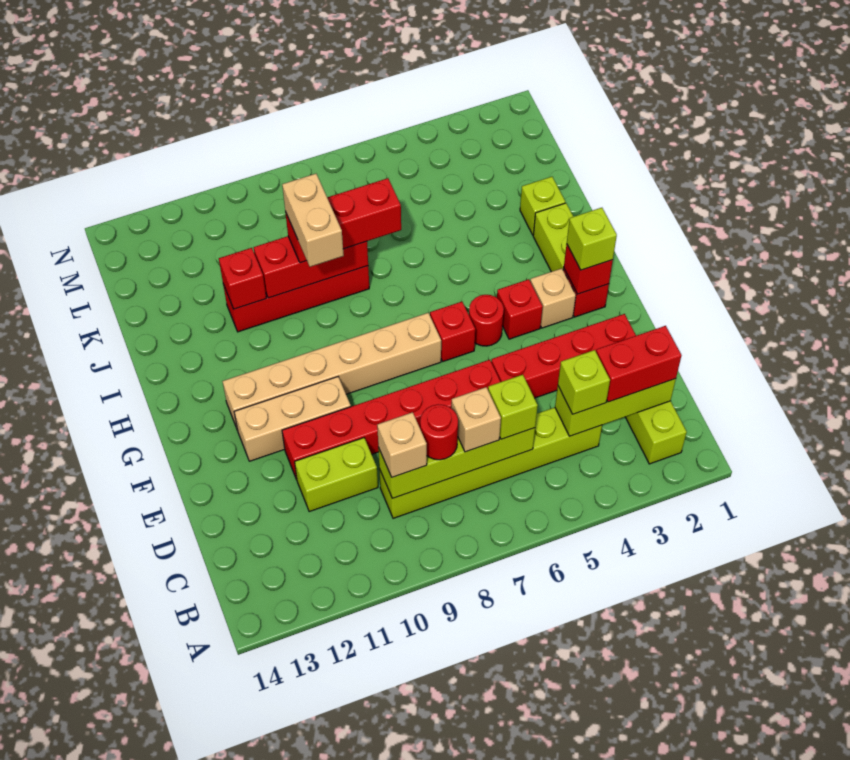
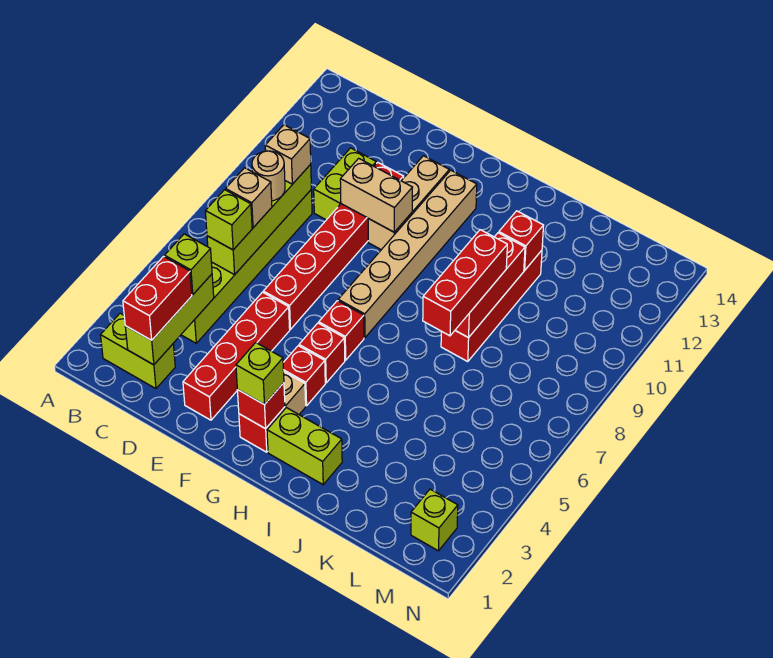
red 1x1 round brick [420,404,458,460] -> tan 1x1 round brick [252,151,285,201]
red 1x1 round brick [469,295,504,346] -> red 1x1 brick [299,323,345,383]
tan 1x2 brick [282,174,344,267] -> tan 1x2 brick moved to [340,158,413,232]
lime 1x1 brick [520,177,565,235] -> lime 1x1 brick moved to [411,489,458,551]

